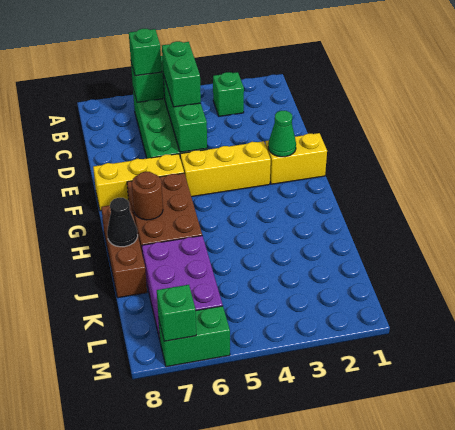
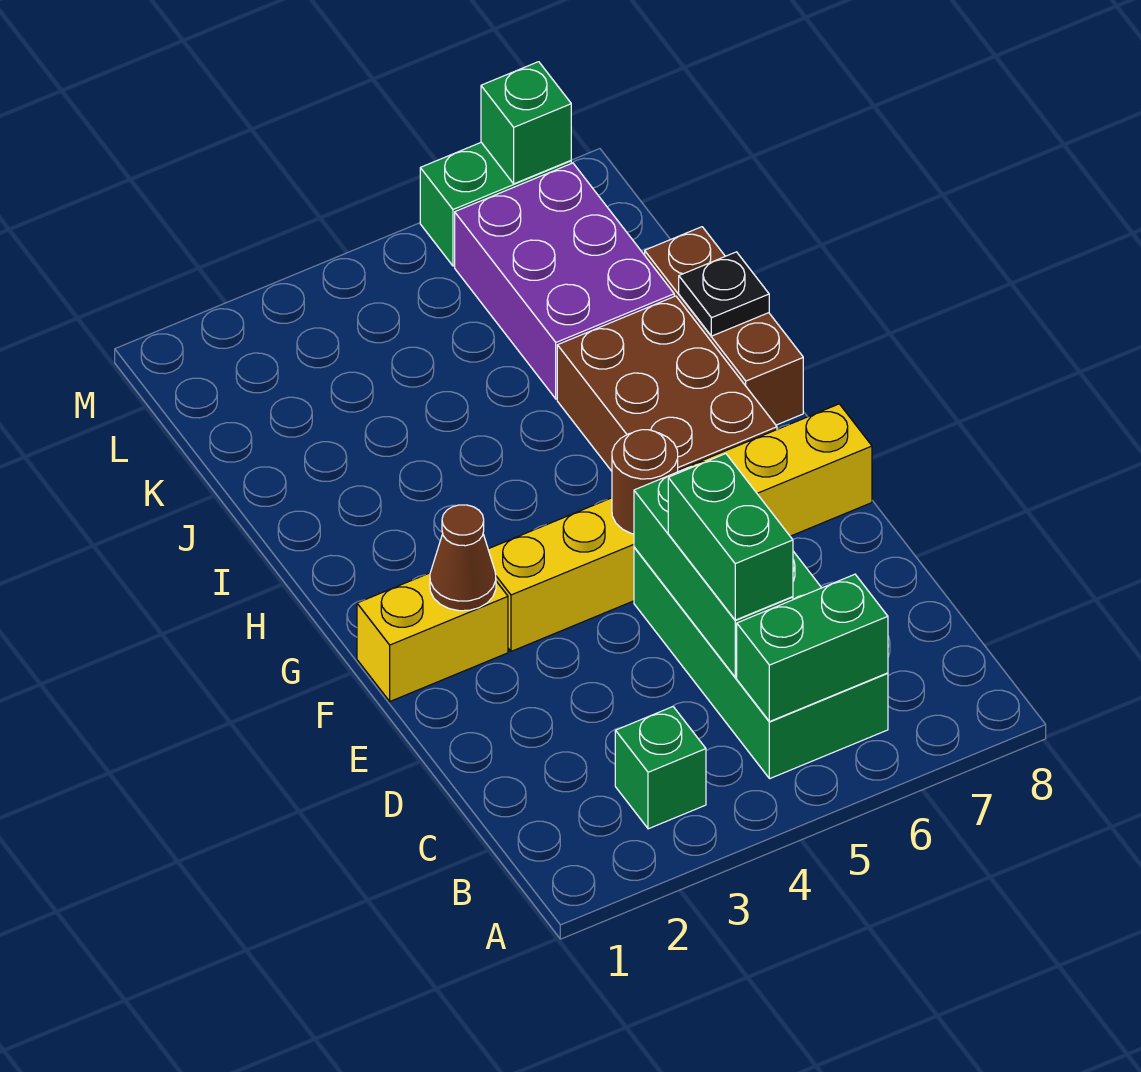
green 1x1 brick [129,29,162,76] -> none
green 1x1 cone [268,111,296,157] -> brown 1x1 cone [430,505,496,611]
brown 1x1 round brick [132,172,163,220] -> brown 1x1 round brick moved to [612,430,678,534]
black 1x1 cone [107,198,138,247] -> black 1x1 plate [679,252,769,336]

